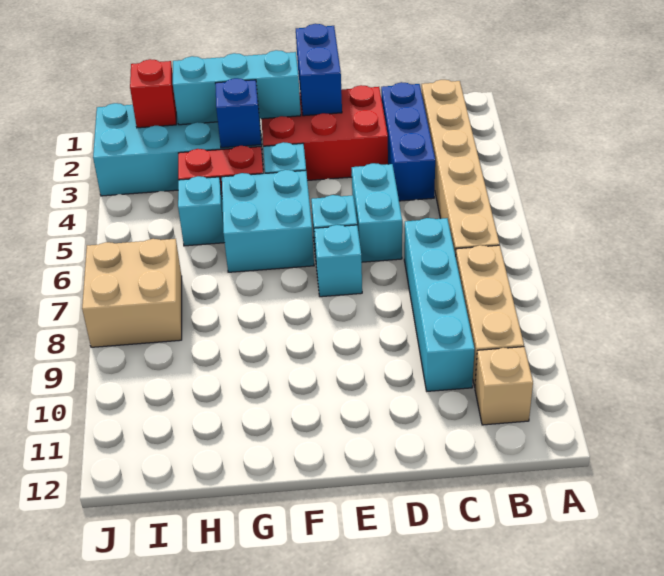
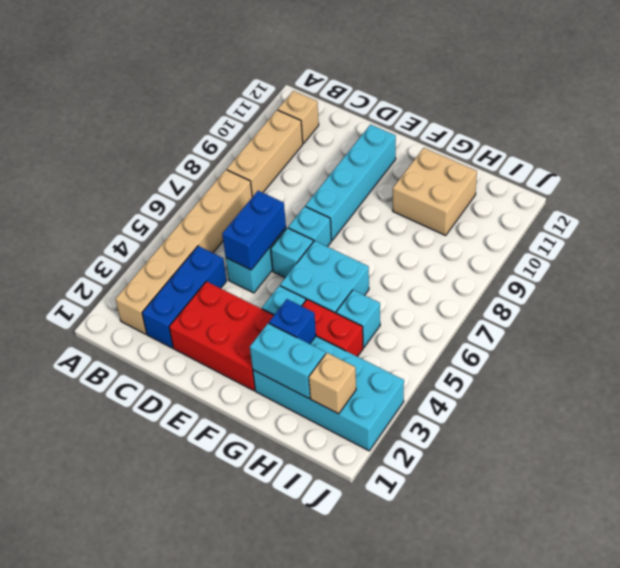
cyan 1x4 brick [404,218,475,391] -> cyan 1x4 brick moved to [305,125,396,240]
blue 1x2 brick [296,24,342,116] -> blue 1x2 brick moved to [222,191,286,270]
cyan 1x3 brick [173,50,301,125] -> cyan 1x2 brick [250,323,325,398]
red 1x1 brick [130,59,176,128] -> tan 1x1 brick [309,353,356,414]
tan 2x2 brick [82,239,182,347] -> tan 2x2 brick moved to [393,148,477,235]

